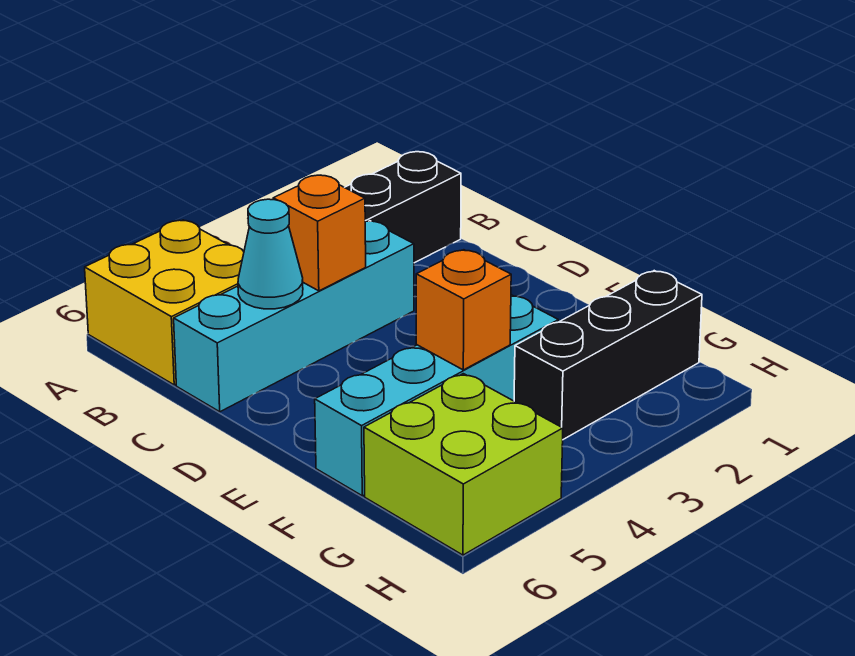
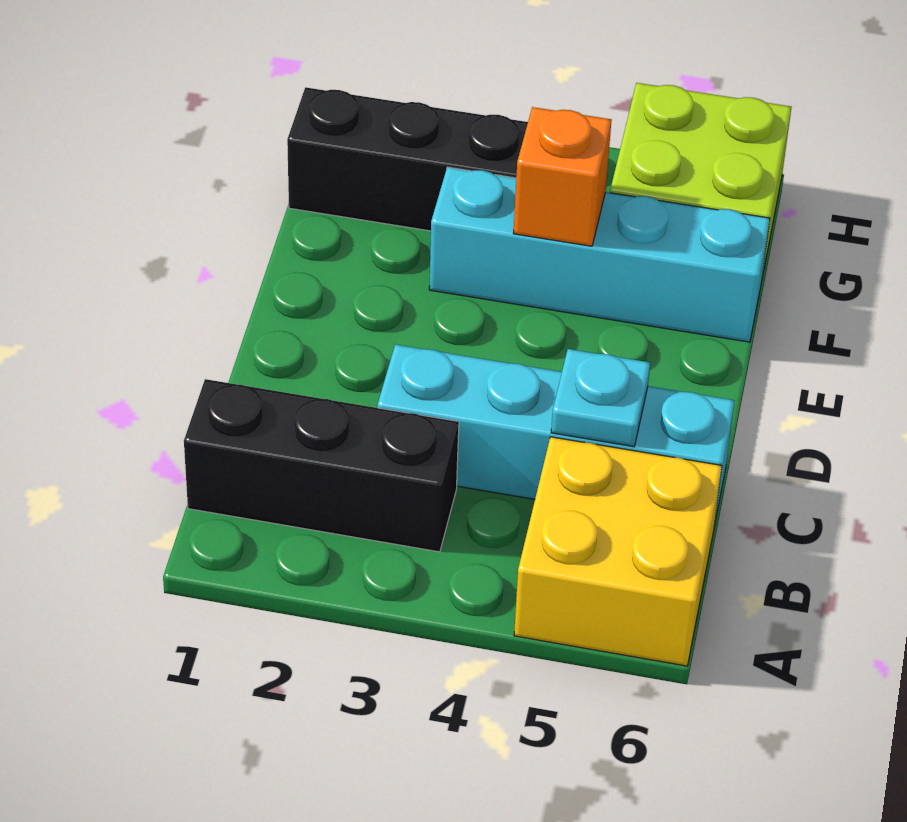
orange 1x1 brick [273,175,366,291] -> none
cyan 1x1 cone [238,199,303,309] -> cyan 1x1 plate [551,349,650,447]

